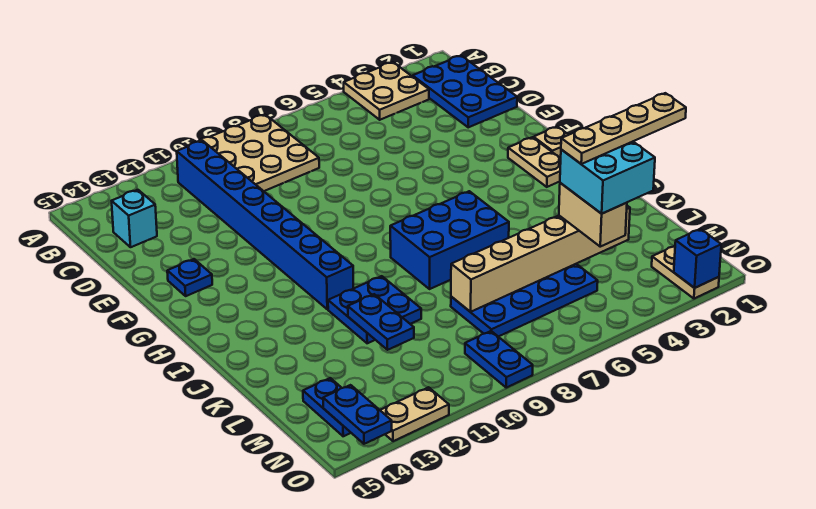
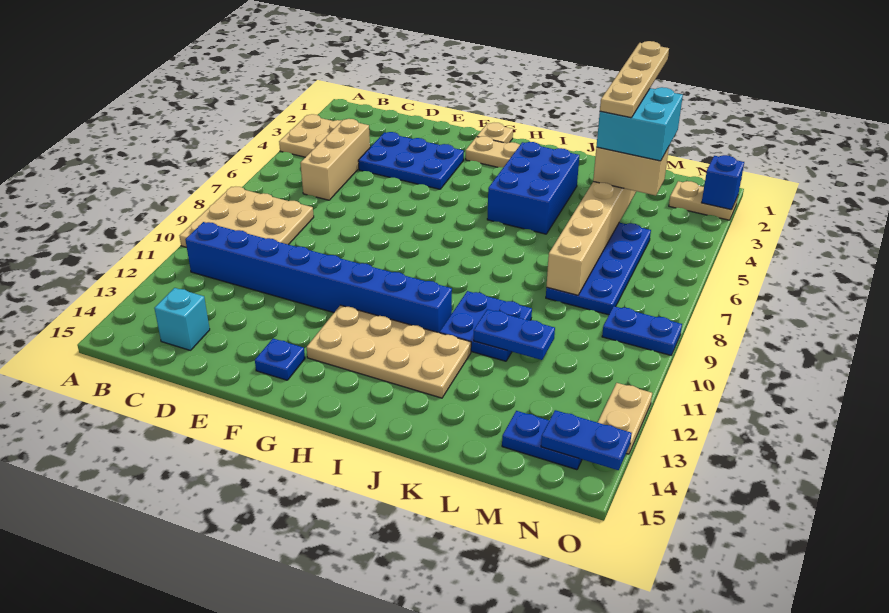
blue 2x3 plate [413,56,517,127] -> blue 2x3 plate moved to [358,132,464,189]
none -> tan 1x3 brick [300,119,370,200]
none -> tan 2x4 plate [306,305,471,398]
blue 2x3 brick [390,191,509,289] -> blue 2x3 brick moved to [487,142,579,234]

